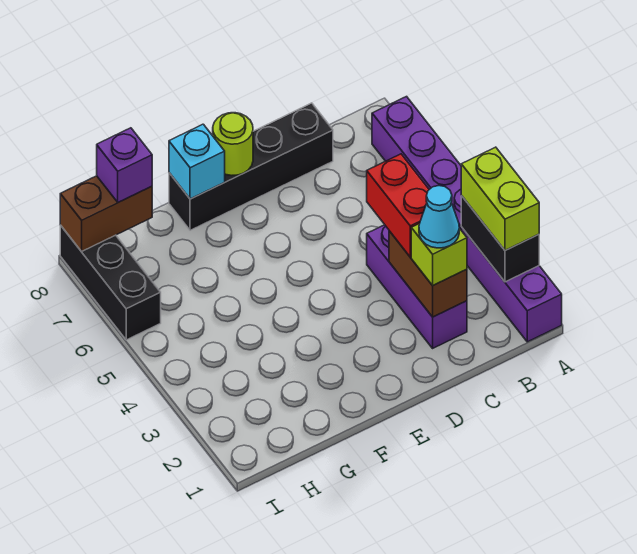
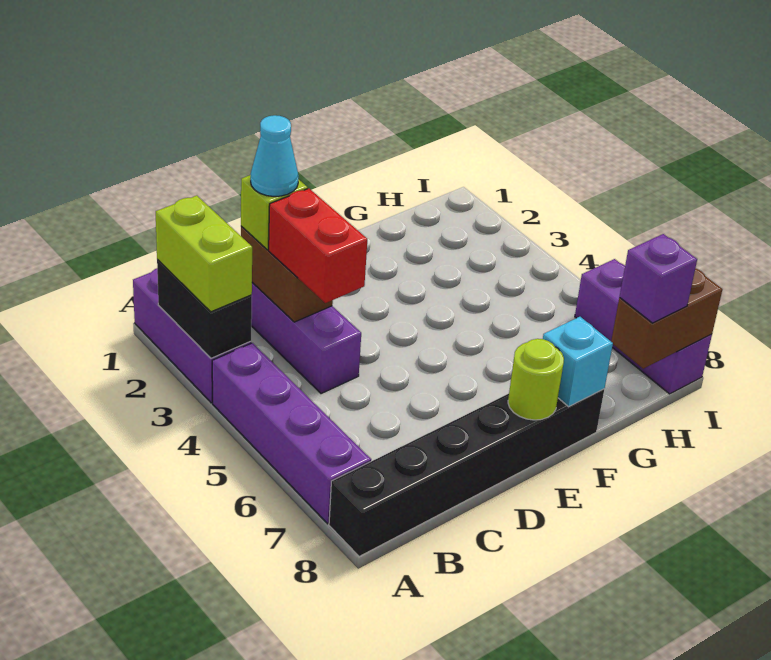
black 1x4 brick [169,103,333,230] -> black 1x6 brick [329,389,604,557]
black 1x3 brick [60,225,161,340] -> purple 1x3 brick [575,259,712,394]

